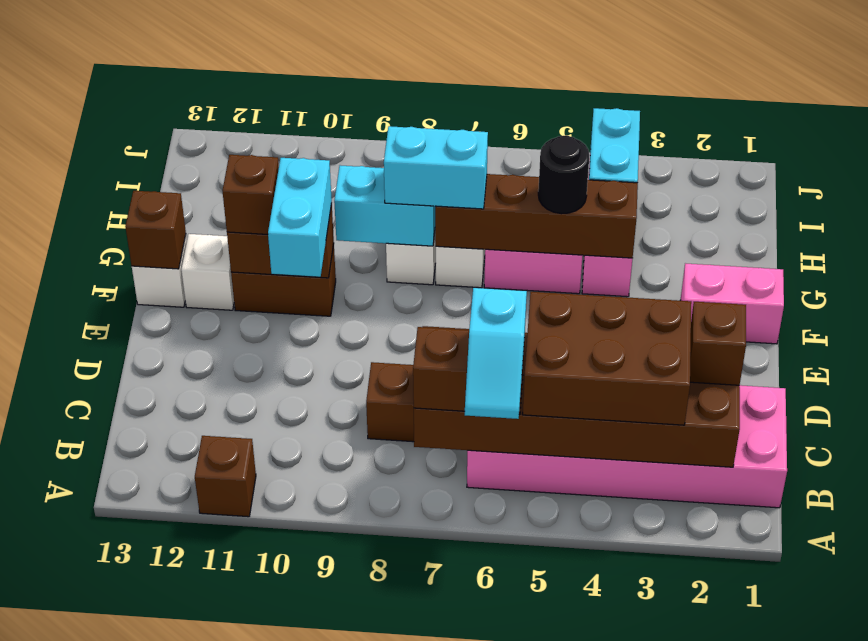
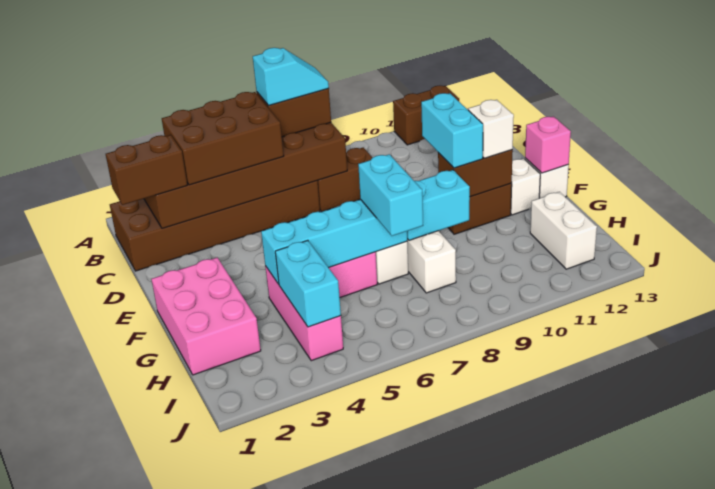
cyan 1x2 slope [464,288,527,419] -> cyan 1x2 slope turned to [253,48,329,106]
brown 1x1 brick [195,436,256,517] -> brown 1x2 brick [393,86,459,145]
pink 2x6 brick [467,385,787,508] -> brown 2x6 brick [110,181,320,271]
brown 1x1 brick [690,302,746,385] -> brown 1x2 brick [106,135,187,205]
pink 1x2 brick [680,263,784,344] -> pink 2x3 brick [151,258,261,375]
brown 1x1 brick [222,155,279,234] -> white 1x1 brick [468,100,514,158]
brown 1x1 brick [125,191,186,269] -> pink 1x1 brick [525,116,571,173]
brown 1x4 brick [435,174,638,258] -> cyan 1x4 brick [261,199,407,284]
black 1x1 round brick [538,135,589,214] -> none
cyan 1x2 brick [384,126,488,209] -> cyan 1x2 brick turned to [358,154,423,236]
none -> white 1x2 brick [530,192,597,269]

